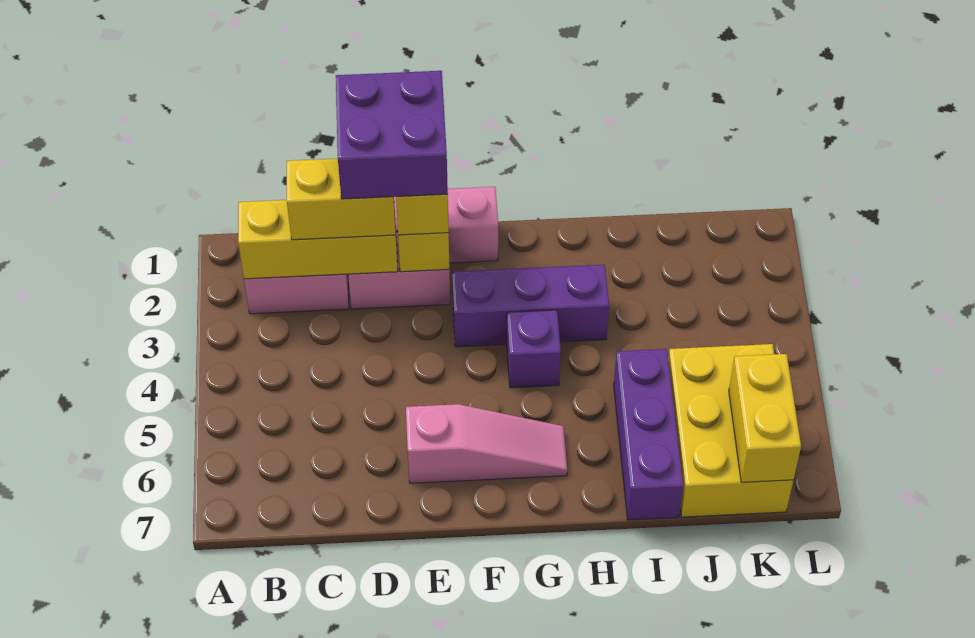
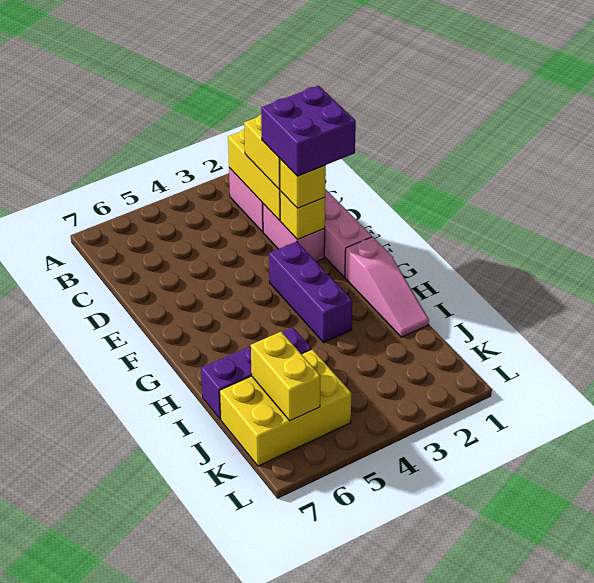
pink 1x3 slope [406,404,567,483] -> pink 1x3 slope moved to [345,237,429,337]
purple 1x1 brick [507,310,561,388] -> none
yellow 1x2 brick [729,354,801,482] -> yellow 1x2 brick turned to [251,332,320,421]

